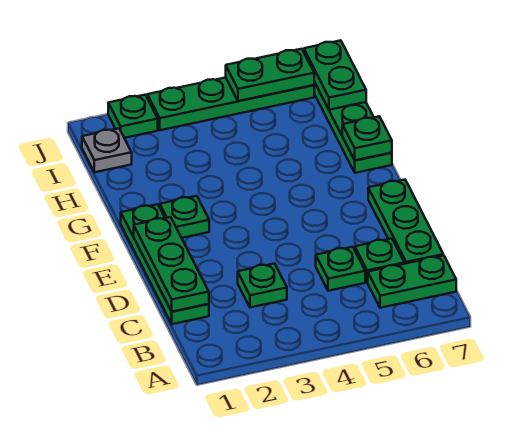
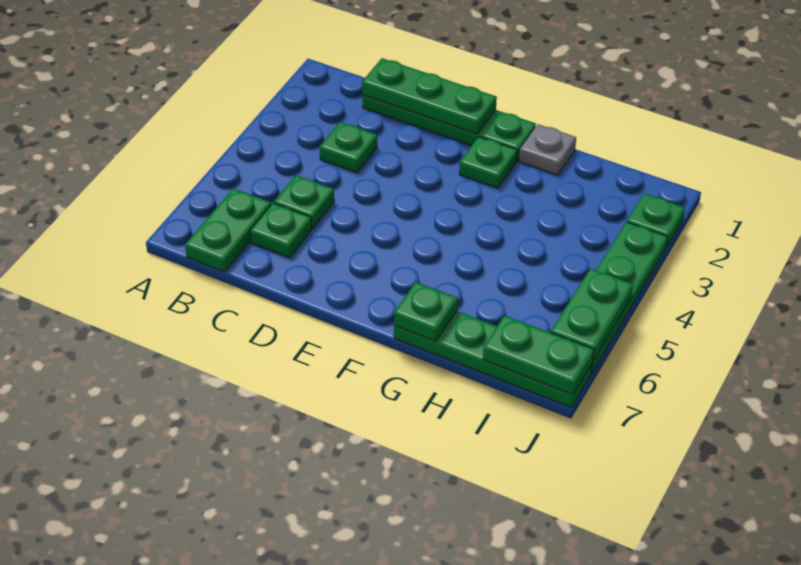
green 1x3 plate [368,180,443,264] -> none
grey 1x1 plate [82,128,132,172] -> grey 1x1 plate moved to [519,124,576,175]

